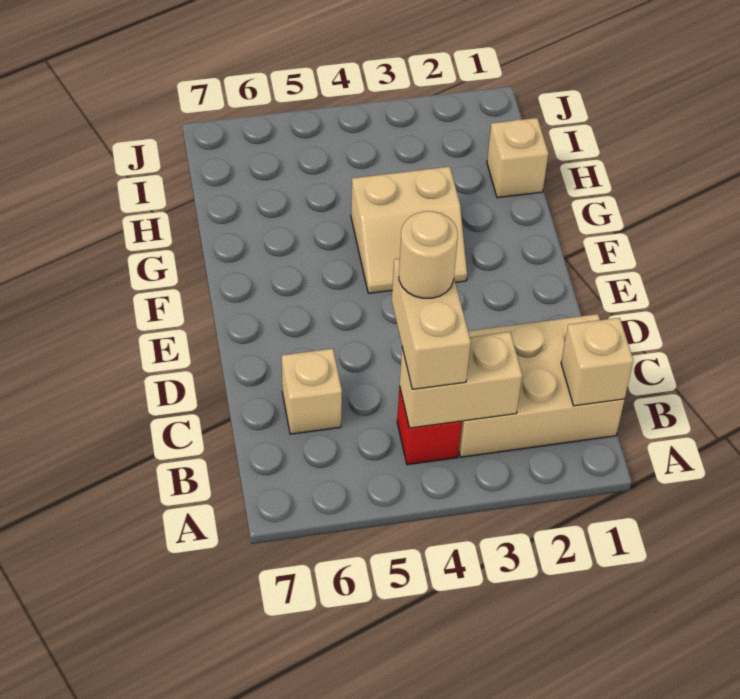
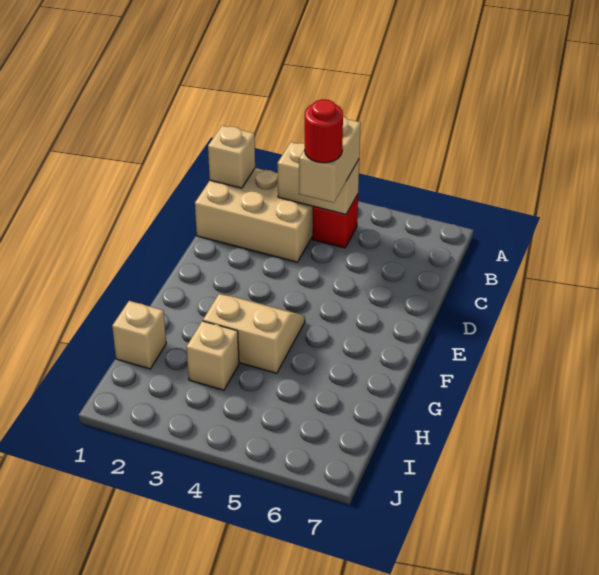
tan 1x1 round brick [399,211,458,298] -> red 1x1 round brick [305,99,343,163]
tan 1x1 brick [282,349,342,434] -> tan 1x1 brick moved to [186,321,239,390]

